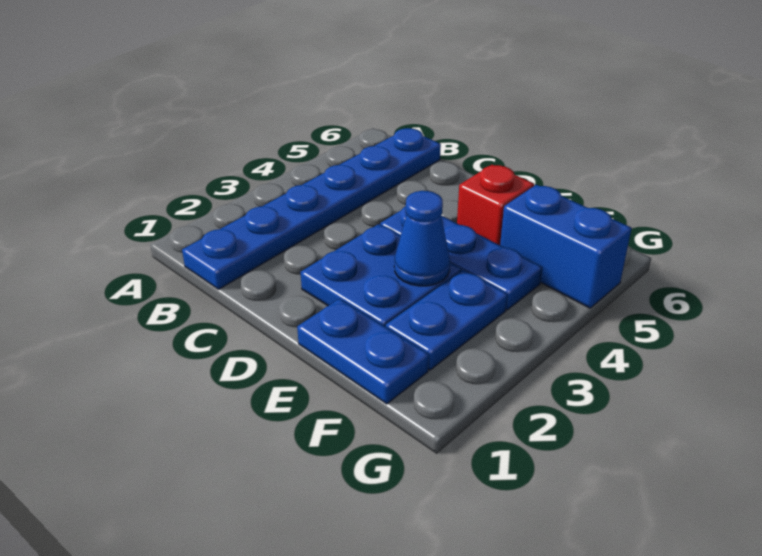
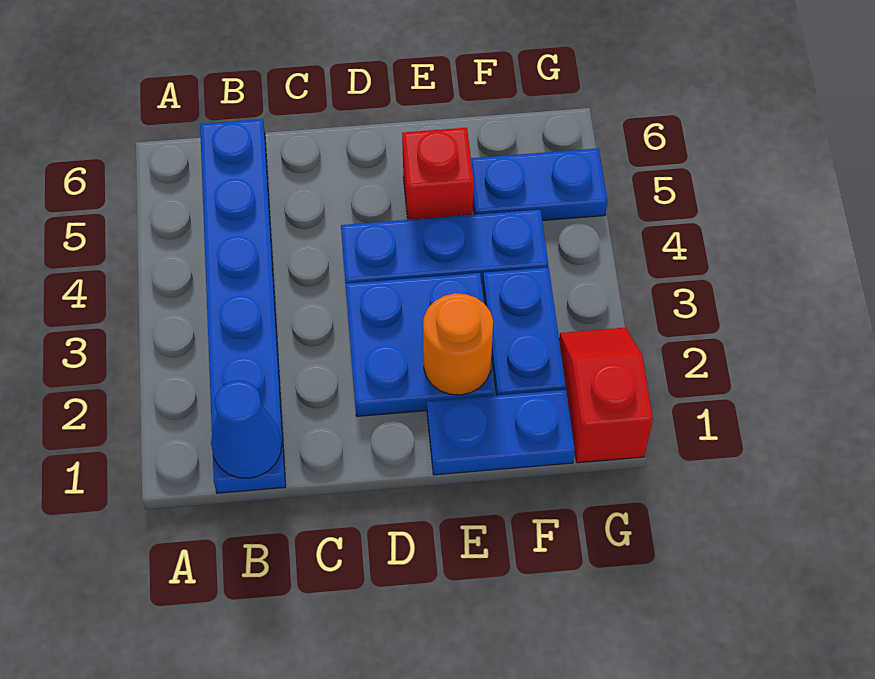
none -> orange 1x1 round brick [423,293,493,395]
blue 1x1 cone [394,191,450,286] -> blue 1x1 cone moved to [211,381,282,478]
blue 1x2 brick [500,185,632,308] -> blue 1x2 plate [471,148,607,221]
none -> red 1x2 slope [559,328,653,463]

